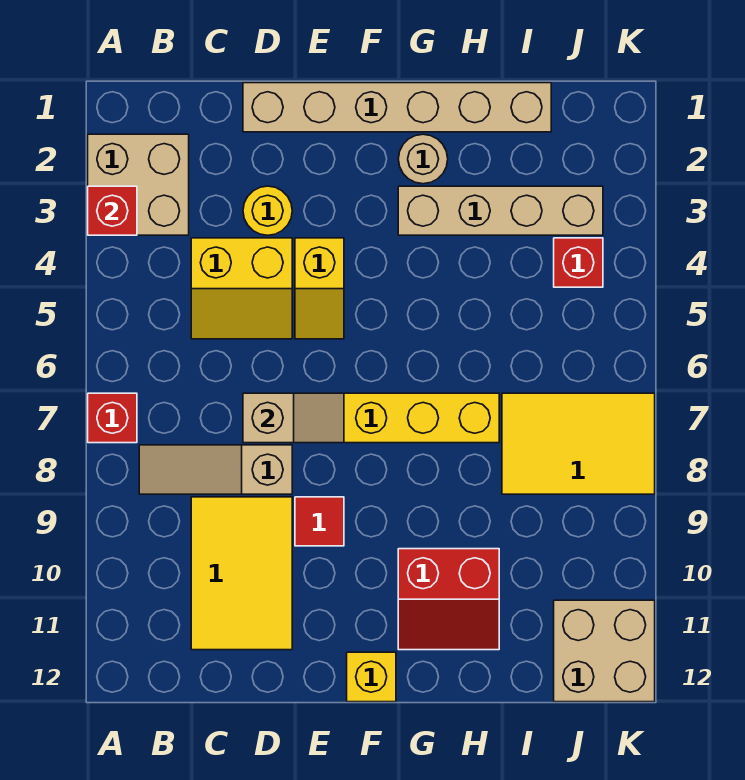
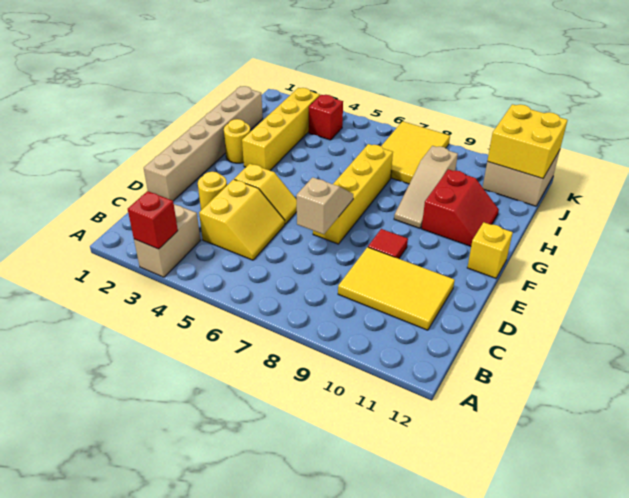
tan 2x2 brick [88,134,189,235] -> tan 1x2 brick [134,204,201,277]
red 1x1 brick [88,393,137,443] -> none
tan 1x3 slope [139,445,292,494] -> tan 1x3 slope moved to [394,146,458,228]
tan 1x1 round brick [398,134,448,184] -> yellow 1x1 round brick [224,119,250,163]
tan 1x4 brick [398,186,603,235] -> yellow 1x4 brick [242,88,320,170]
none -> yellow 2x2 brick [487,104,567,179]

